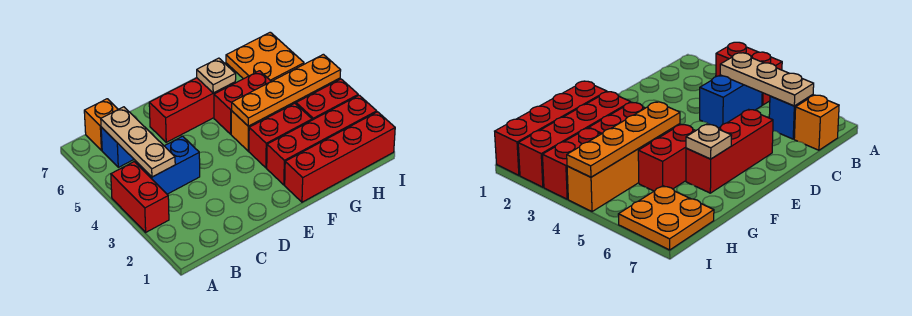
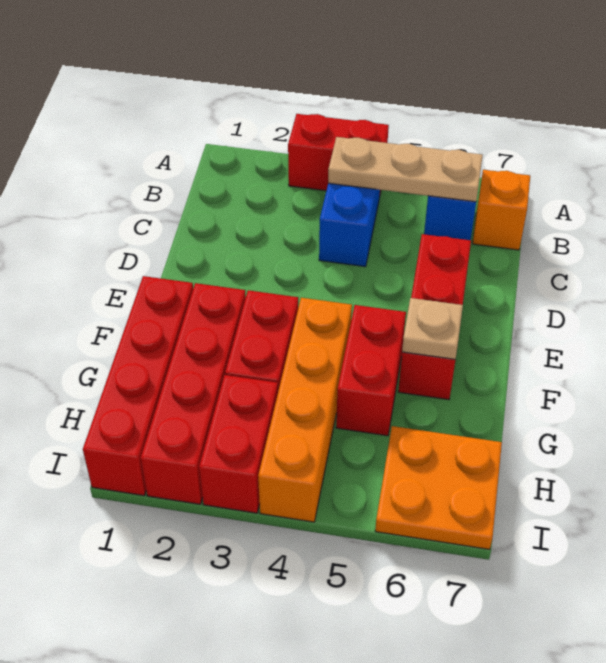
orange 1x4 plate [232,54,341,126] -> none

